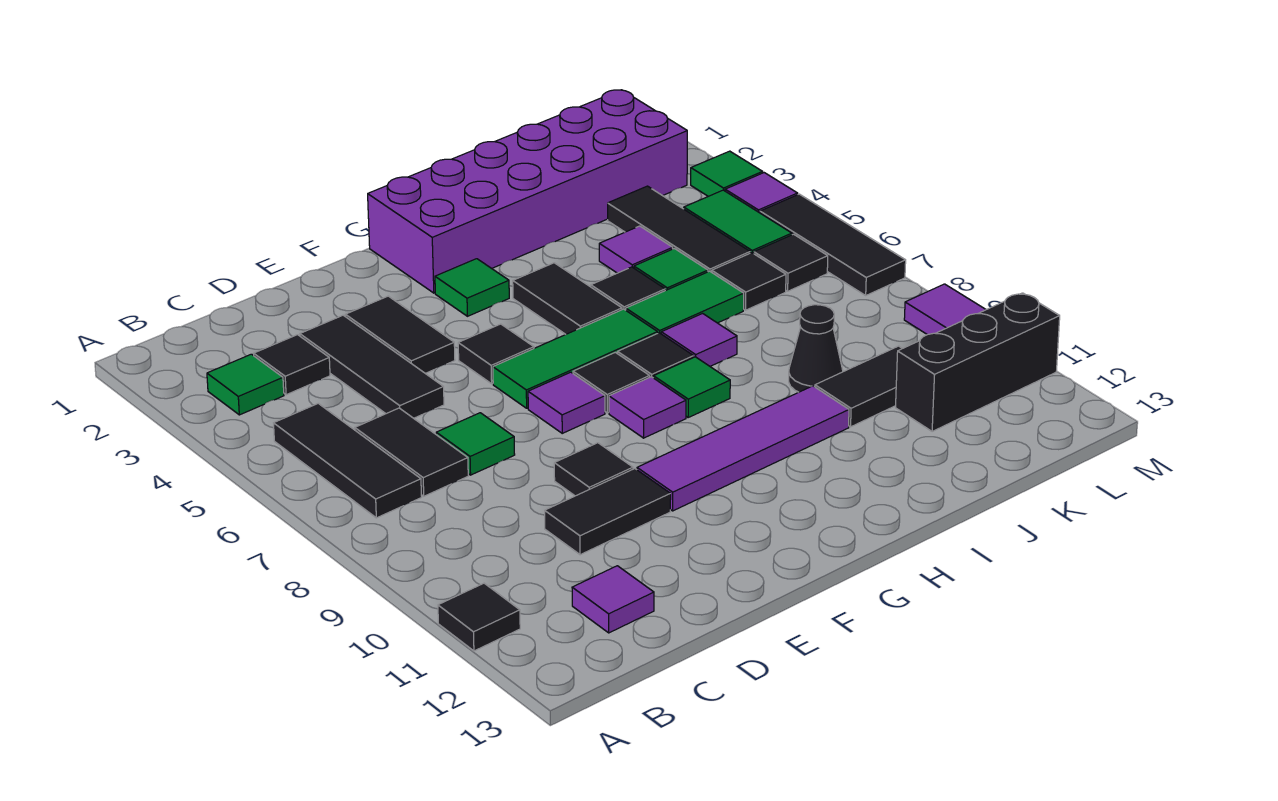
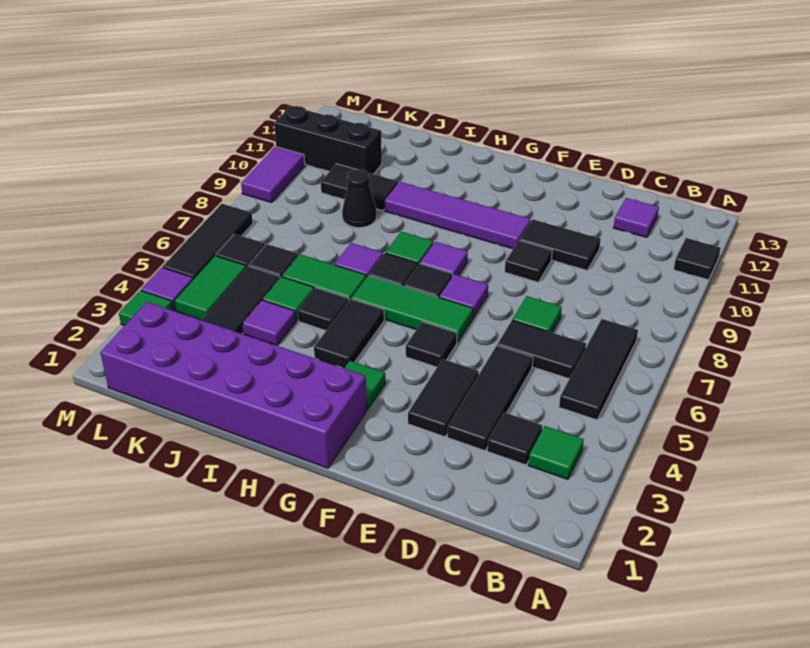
black 1x2 tile [355,408,468,496] -> black 1x2 tile turned to [497,320,586,379]

